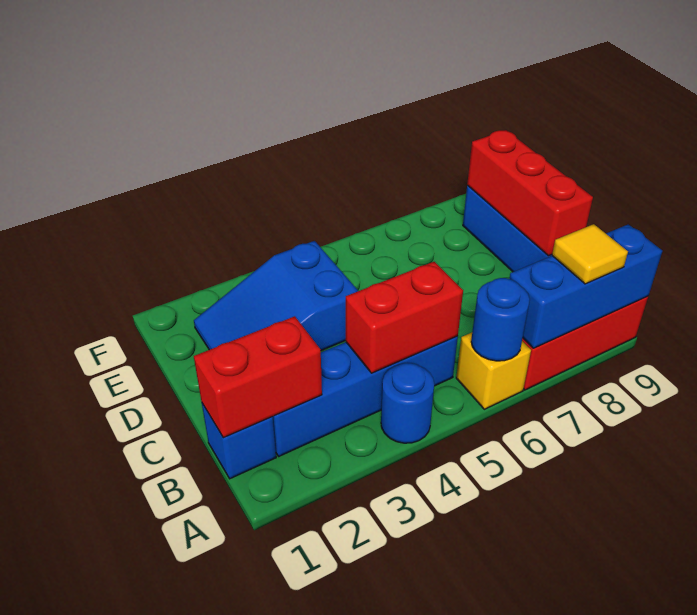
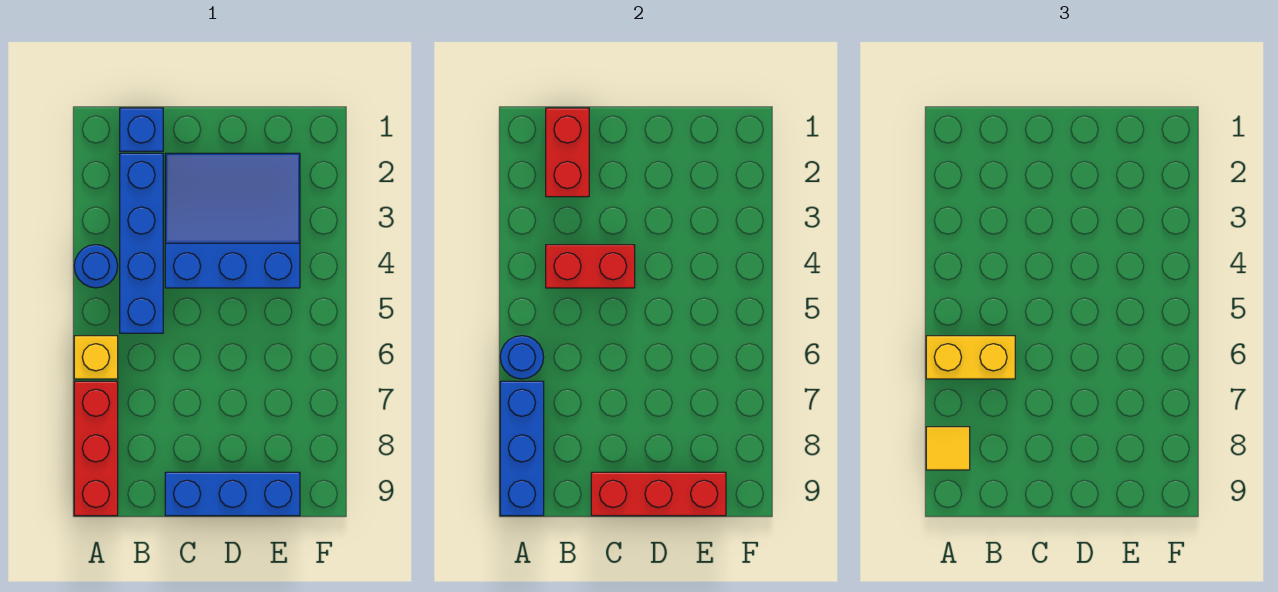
none -> yellow 1x2 brick [926,336,1015,379]
red 1x2 brick [346,262,463,373] -> red 1x2 brick turned to [546,245,635,288]
blue 2x3 slope [194,241,358,351] -> blue 3x3 slope [165,153,300,288]

